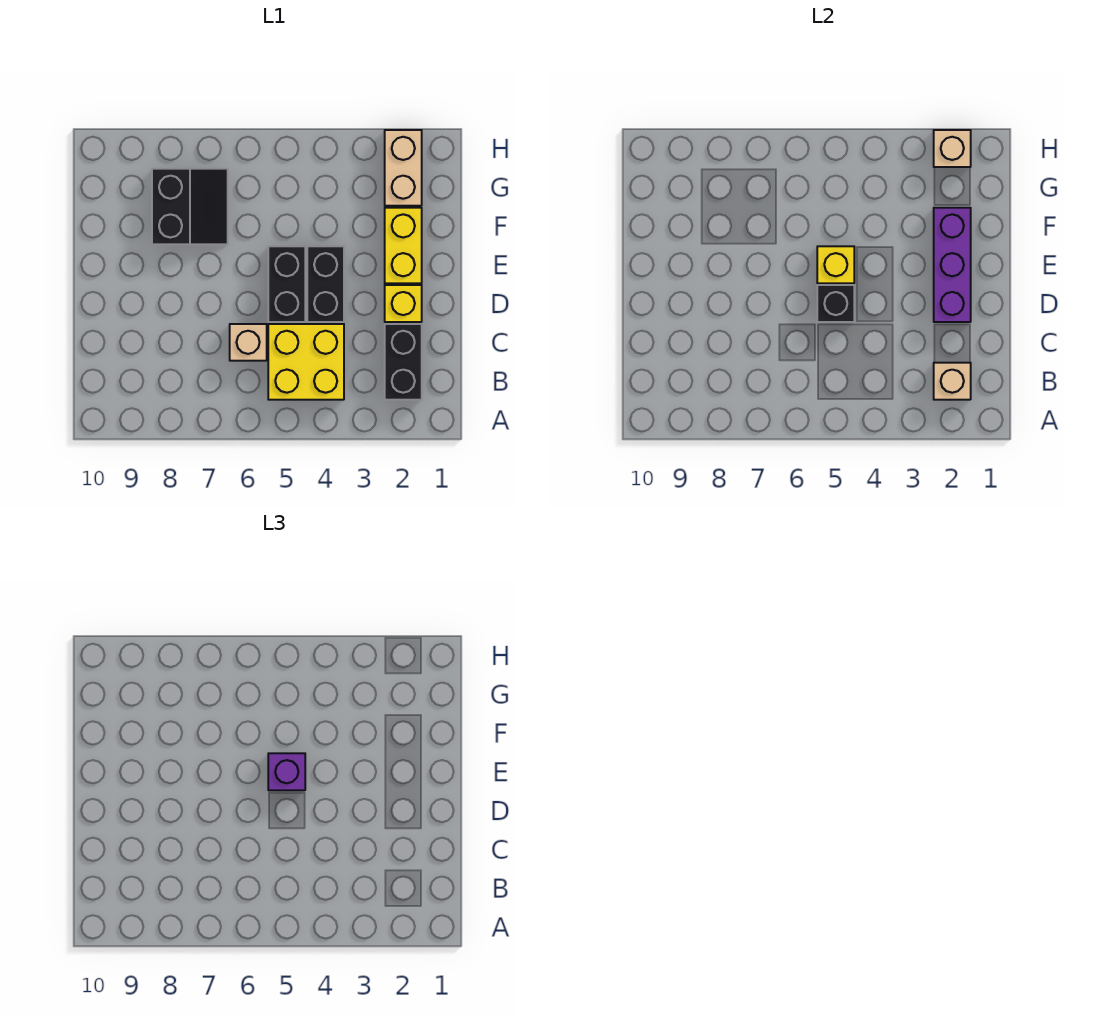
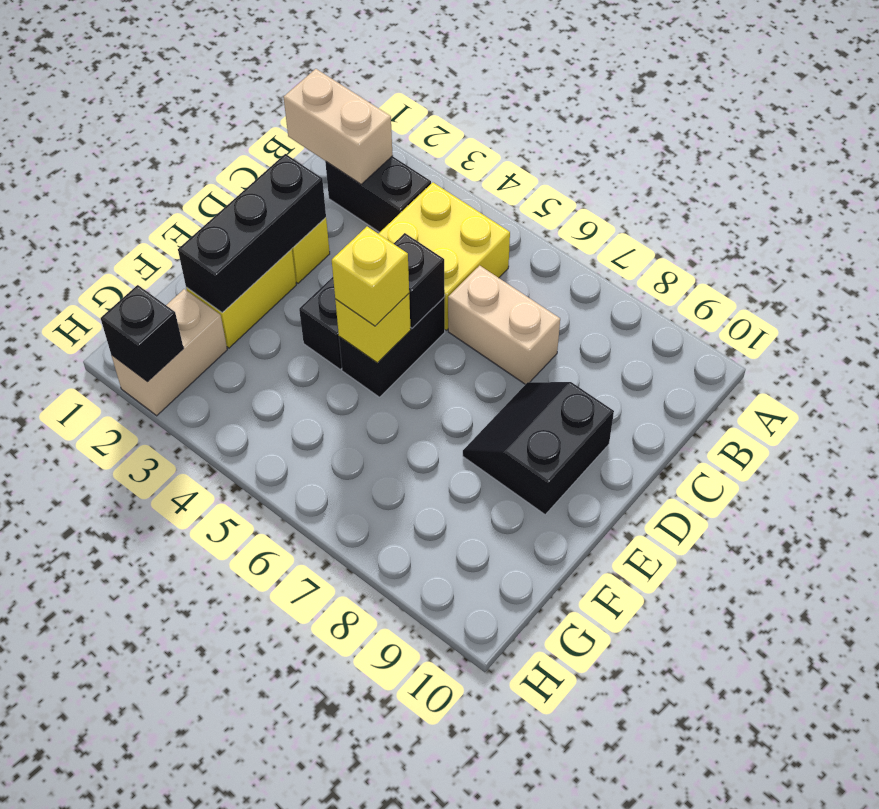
black 1x2 brick [385,324,422,400] -> black 1x2 brick turned to [325,156,431,232]
tan 1x1 brick [934,363,971,400] -> tan 1x2 brick [284,69,393,184]
tan 1x1 brick [230,324,267,361] -> tan 1x2 brick [448,266,560,384]
purple 1x3 brick [934,208,971,322] -> black 1x3 brick [178,154,326,313]
purple 1x1 brick [268,753,305,790] -> yellow 1x1 brick [332,227,409,326]
black 2x2 slope [152,169,228,244] -> black 2x2 slope moved to [463,382,614,514]
tan 1x1 brick [934,130,971,167] -> black 1x1 brick [101,285,184,382]

